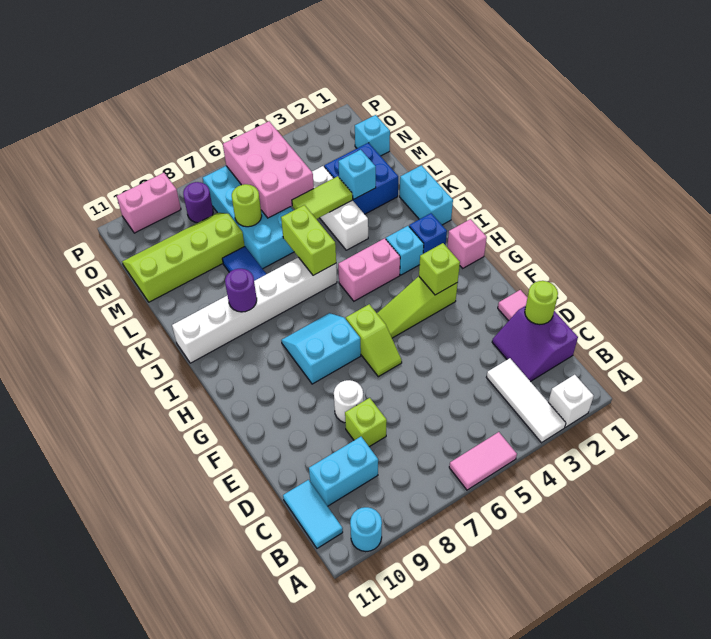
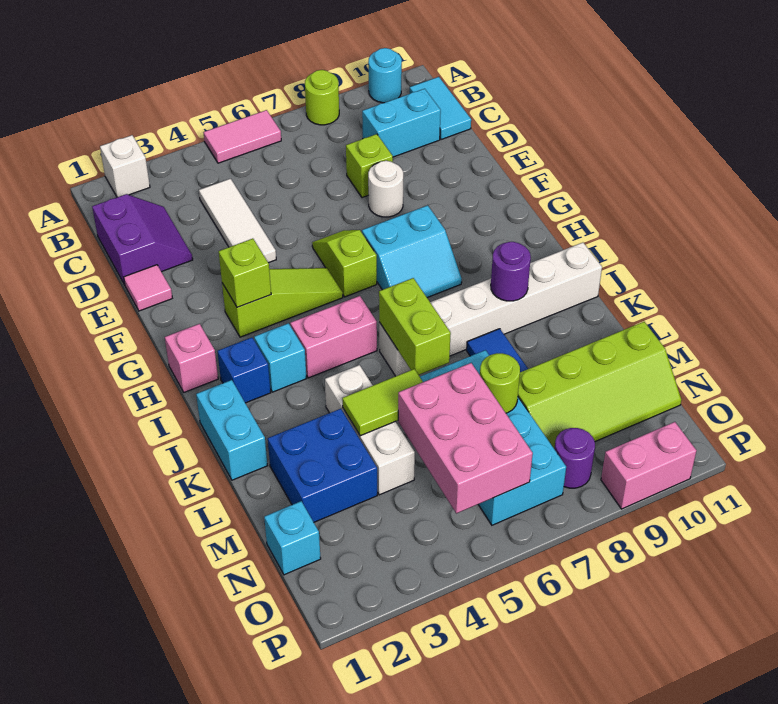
white 1x3 tile [486,358,566,443] -> white 1x3 tile moved to [199,179,276,263]
lime 1x1 round brick [525,281,558,325] -> lime 1x1 round brick moved to [305,70,339,125]
cyan 1x1 brick [338,150,376,199] -> none

